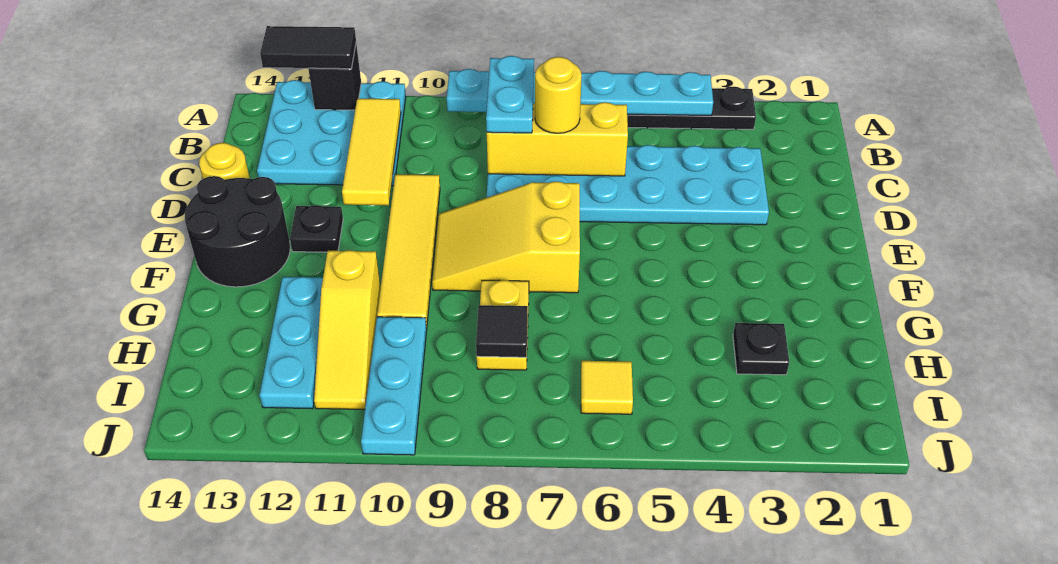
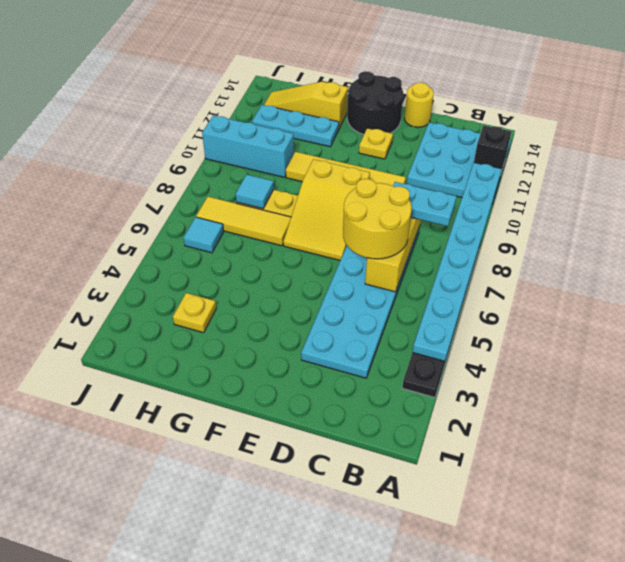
cyan 1x6 plate [447,69,713,115] -> cyan 1x8 plate [413,163,502,361]
black 1x2 tile [260,26,356,69] -> none
yellow 1x3 tile [342,99,401,205] -> yellow 1x3 tile moved to [196,197,291,246]
yellow 1x1 round brick [535,57,582,133] -> yellow 2x2 round brick [343,179,412,259]
yellow 2x3 slope [432,181,580,293] -> yellow 2x3 slope turned to [283,159,370,260]
black 1x1 plate [290,205,343,252] -> yellow 1x1 plate [359,128,393,159]
yellow 1x3 slope [314,250,381,409] -> yellow 1x3 slope moved to [264,82,348,129]
black 1x1 plate [733,323,789,375] -> yellow 1x1 plate [173,293,216,333]
black 1x1 tile [476,305,528,357] -> cyan 1x1 tile [236,175,274,209]
cyan 1x3 plate [361,317,427,455] -> cyan 1x3 brick [202,115,294,177]
yellow 1x1 tile [581,361,633,414] -> cyan 1x1 tile [184,217,224,253]

